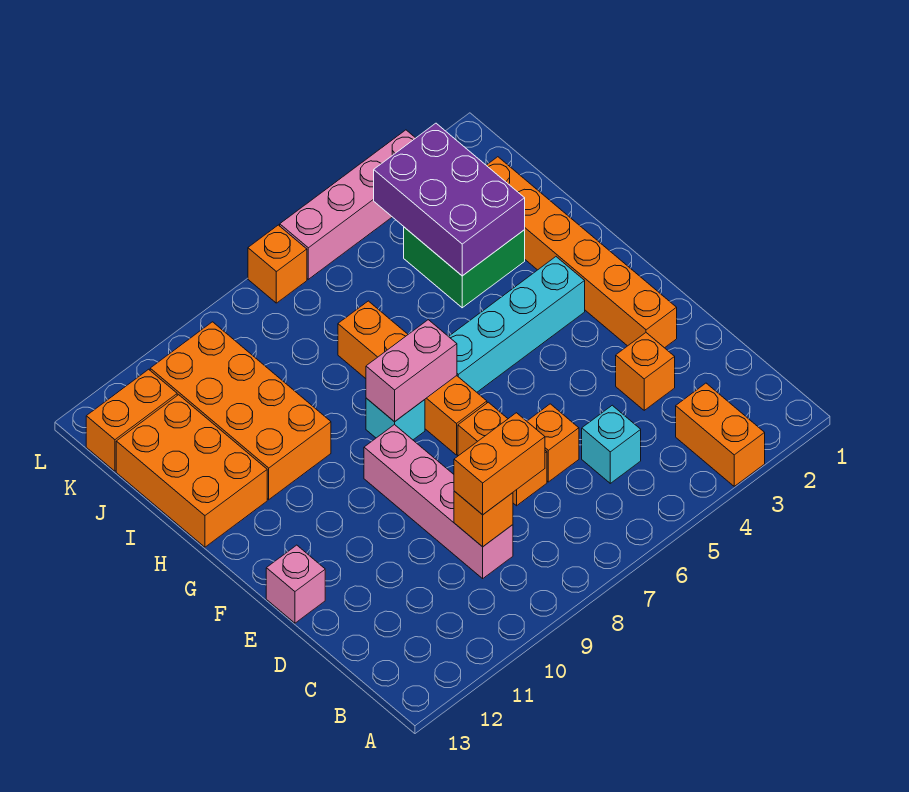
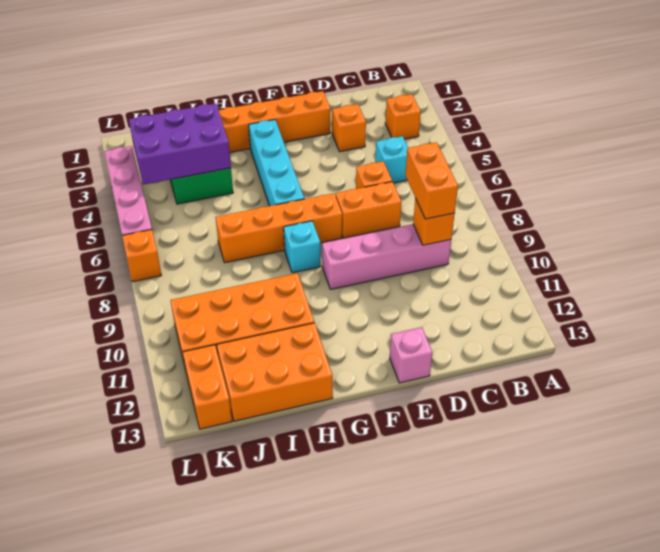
orange 1x2 brick [676,383,765,486] -> orange 1x1 brick [385,94,421,139]
pink 1x2 brick [366,320,457,422] -> none

